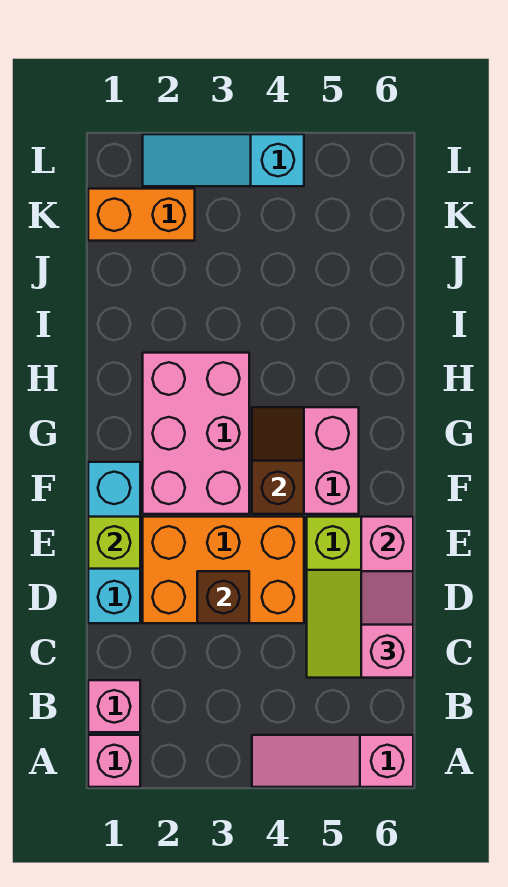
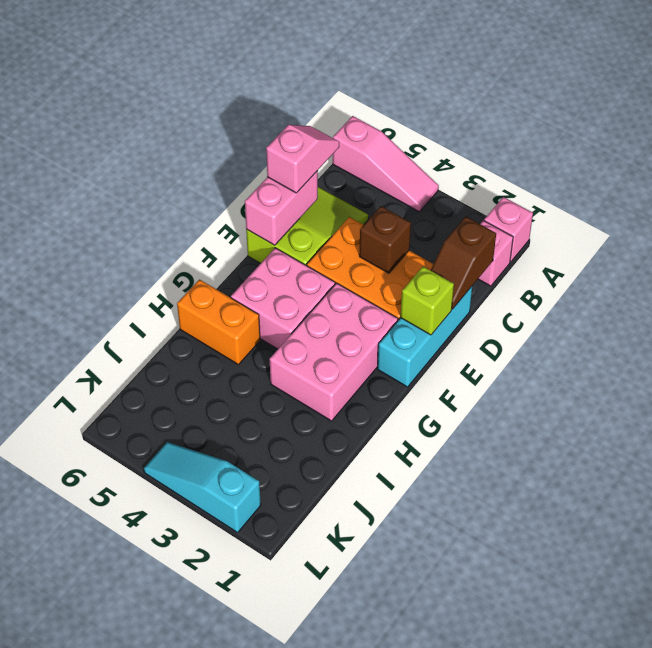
pink 1x2 slope [361,571,413,678] -> pink 1x2 slope turned to [266,125,339,193]
brown 1x2 slope [252,407,304,514] -> brown 1x2 slope moved to [431,217,496,309]
orange 1x2 brick [88,189,195,241] -> orange 1x2 brick moved to [177,280,260,364]
cyan 1x3 slope [143,134,304,186] -> cyan 1x3 slope turned to [144,442,261,532]

